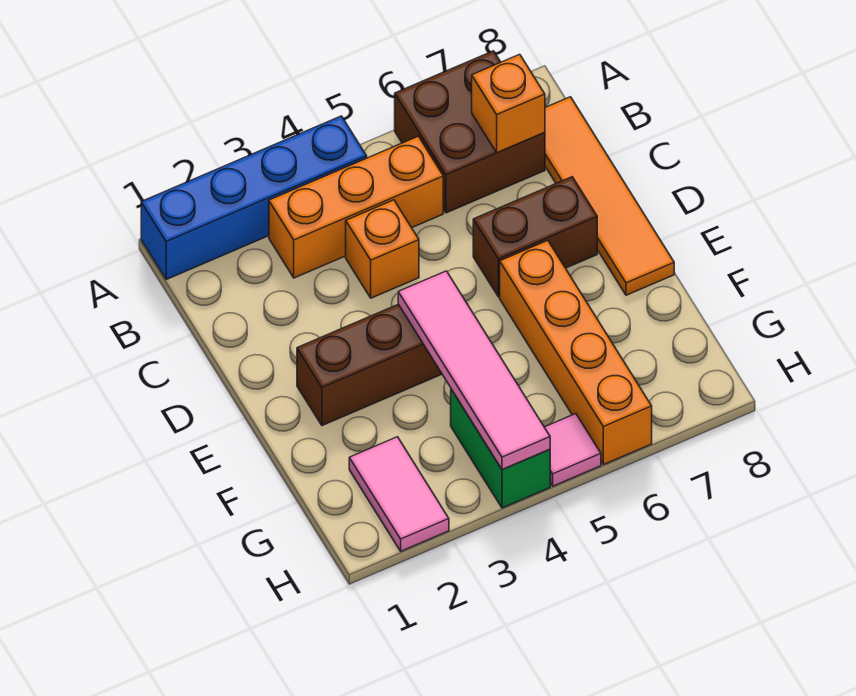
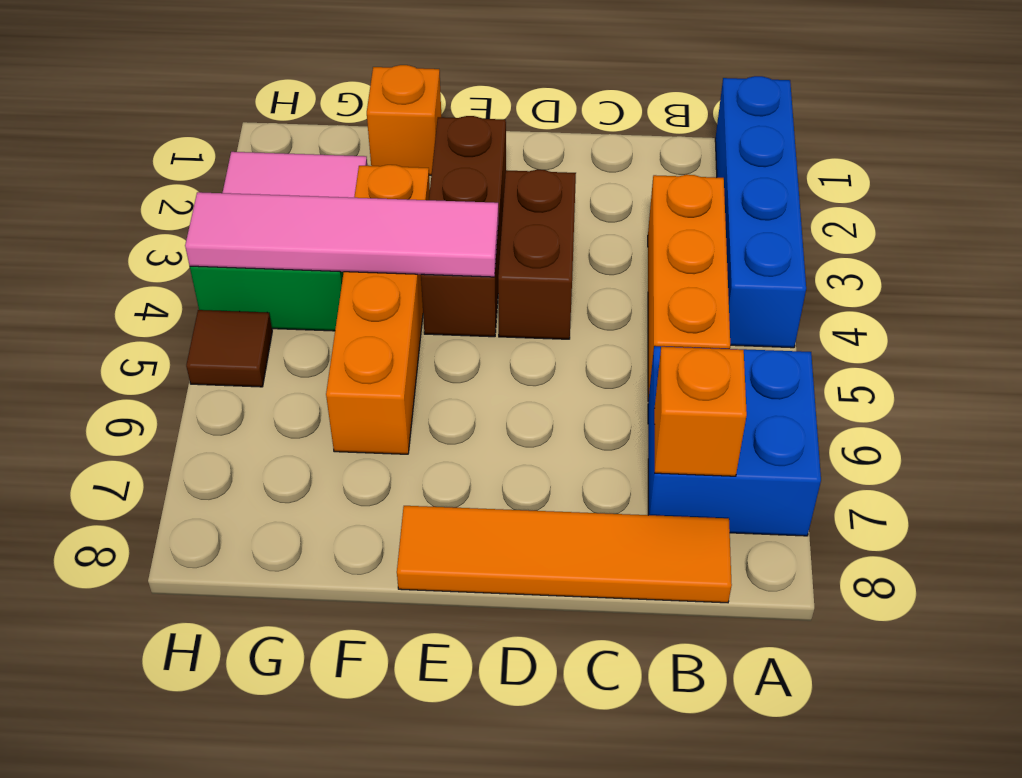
brown 2x2 brick [395,51,545,213] -> blue 2x2 brick [648,346,821,536]
orange 1x1 brick [346,200,419,298] -> orange 1x1 brick moved to [367,65,441,175]
brown 1x2 brick [473,177,597,297] -> brown 1x2 brick moved to [498,170,576,339]
orange 1x4 brick [500,240,652,465] -> orange 1x4 brick turned to [326,165,430,454]
pink 1x1 tile [545,414,601,486] -> brown 1x1 tile [186,310,272,387]

